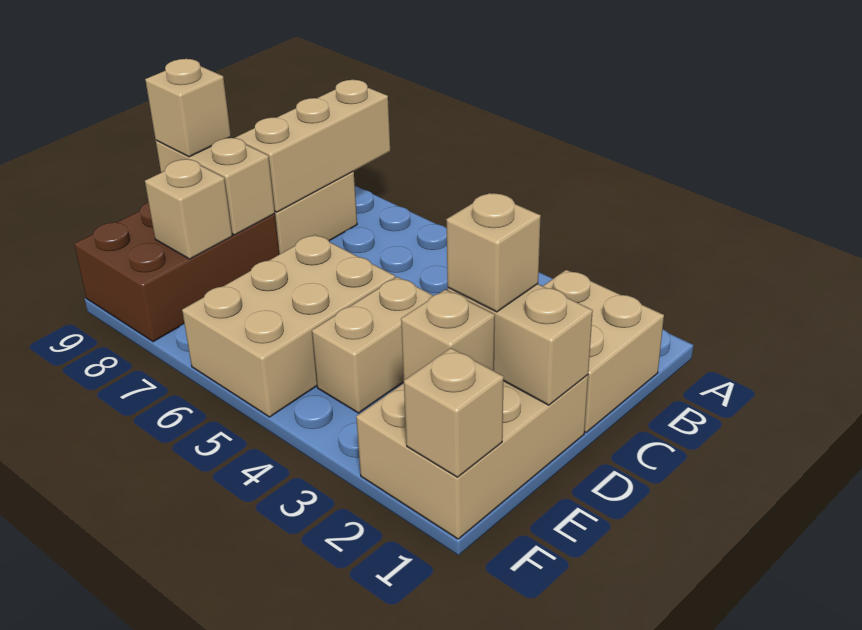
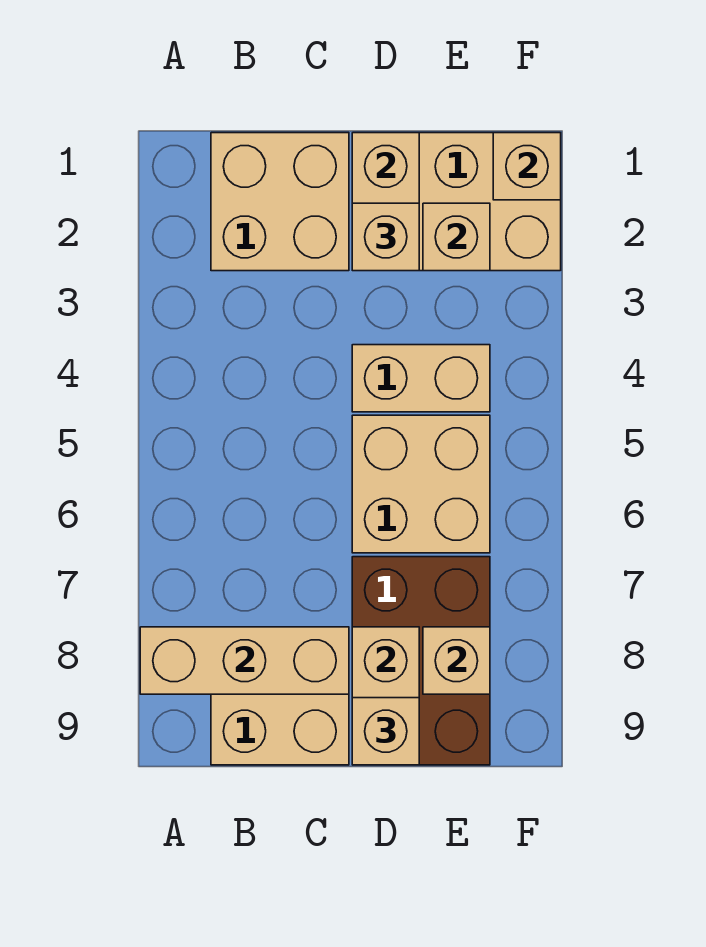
tan 2x3 brick [182,235,395,417] -> tan 2x2 brick [352,415,490,553]
brown 2x3 brick [74,202,279,342] -> brown 2x3 brick turned to [352,557,490,765]

